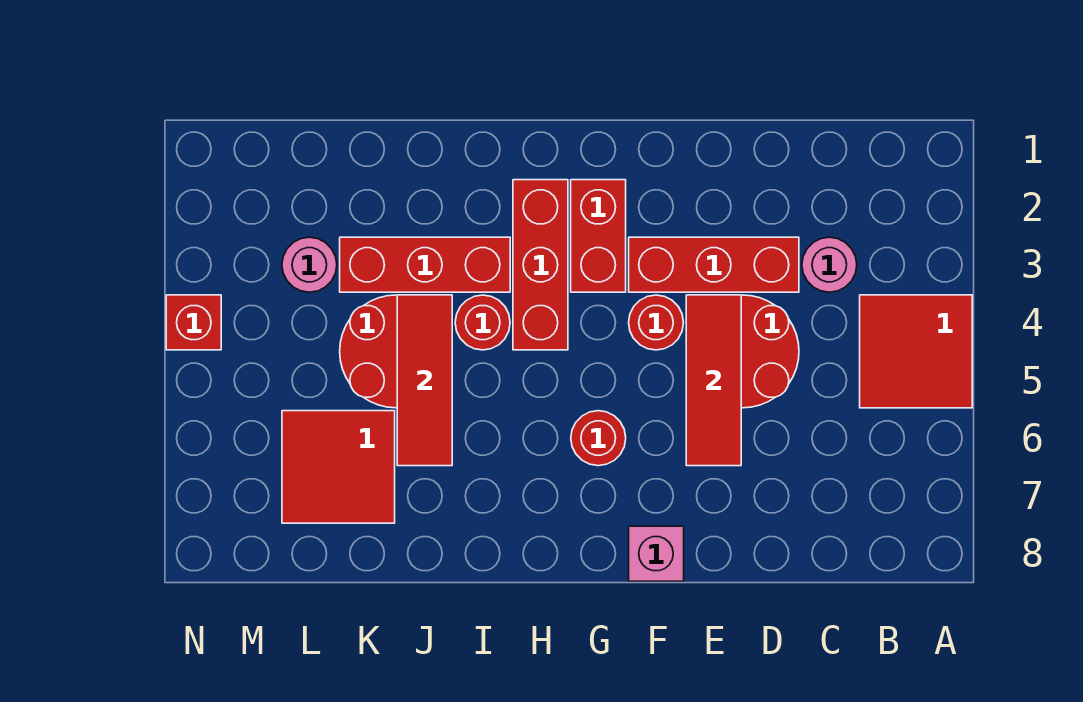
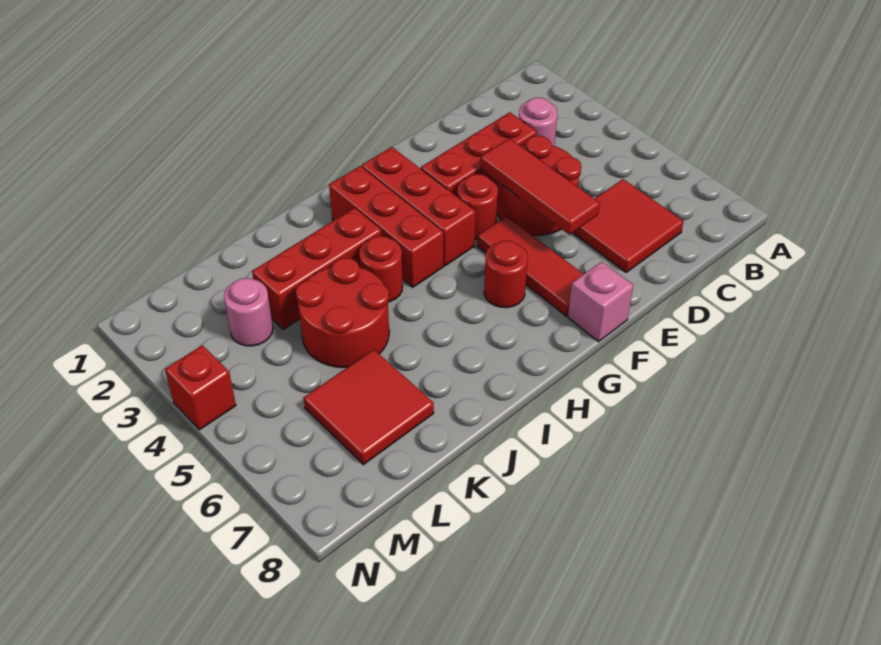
red 2x2 tile [860,295,972,408] -> red 2x2 tile moved to [573,179,684,272]
red 1x2 brick [571,180,626,292] -> red 1x3 brick [362,147,475,266]
red 1x3 tile [397,295,452,466] -> red 1x3 tile moved to [477,216,583,316]

